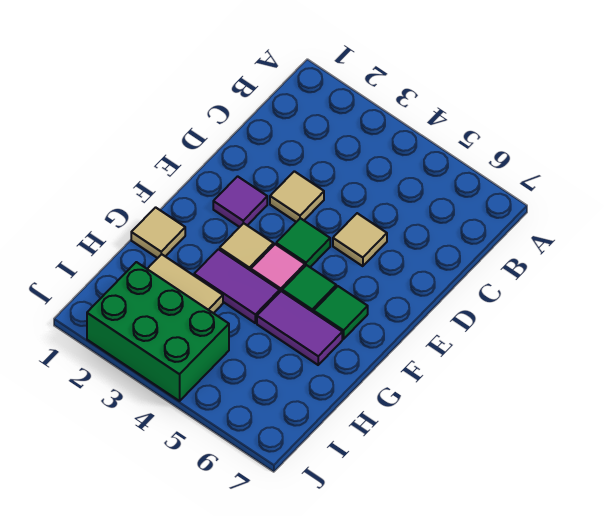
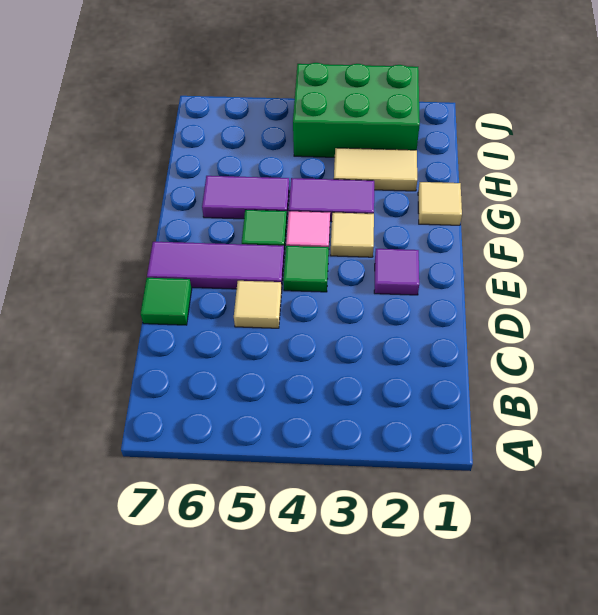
tan 1x1 tile [270,171,324,222] -> none
none -> purple 1x3 tile [147,242,284,290]
green 1x1 tile [314,286,368,339] -> green 1x1 tile moved to [141,278,192,325]

